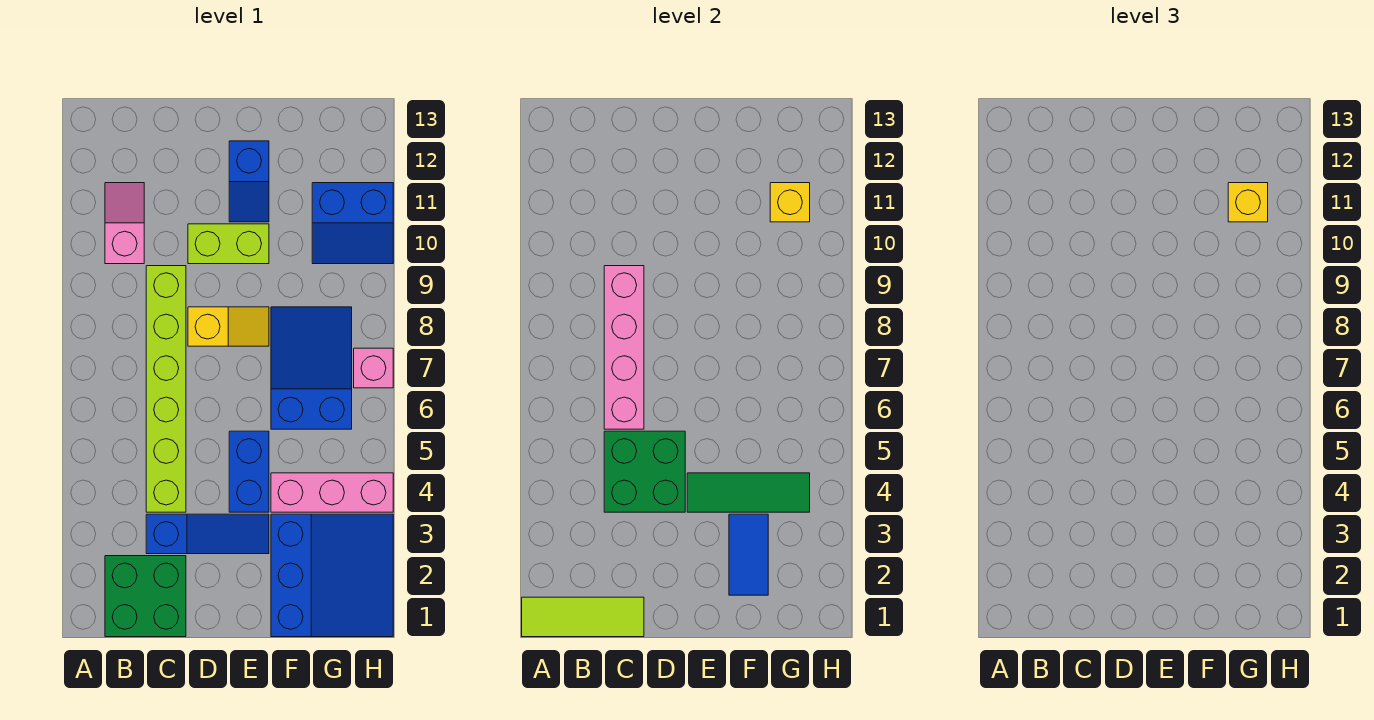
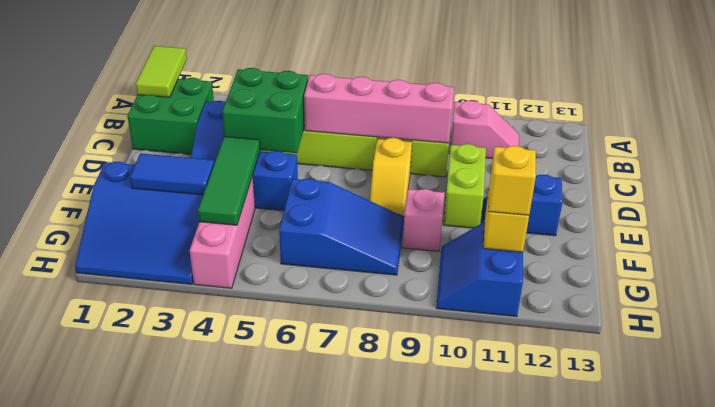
lime 1x3 tile [522,597,644,637] -> lime 1x2 tile [136,46,187,97]
pink 1x1 brick [354,348,393,388] -> pink 1x1 brick moved to [402,189,445,251]

